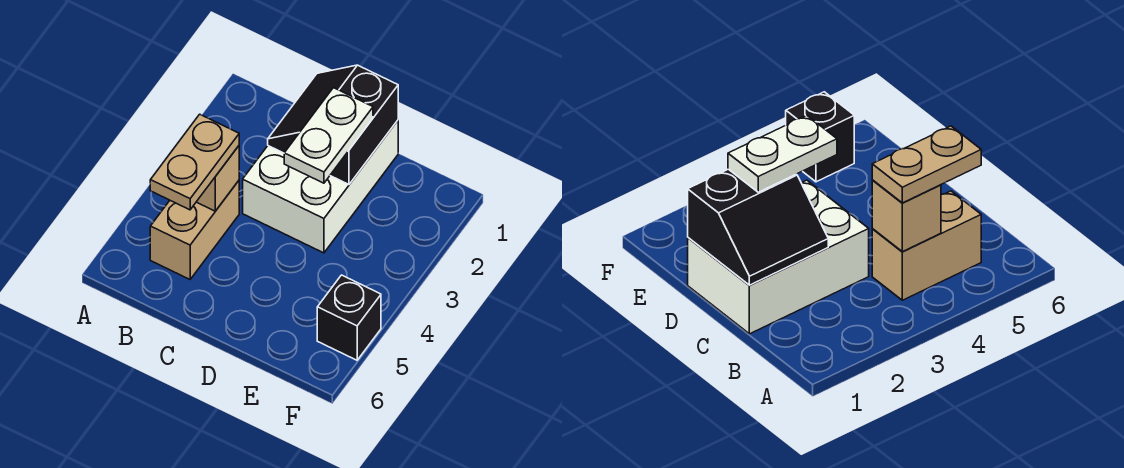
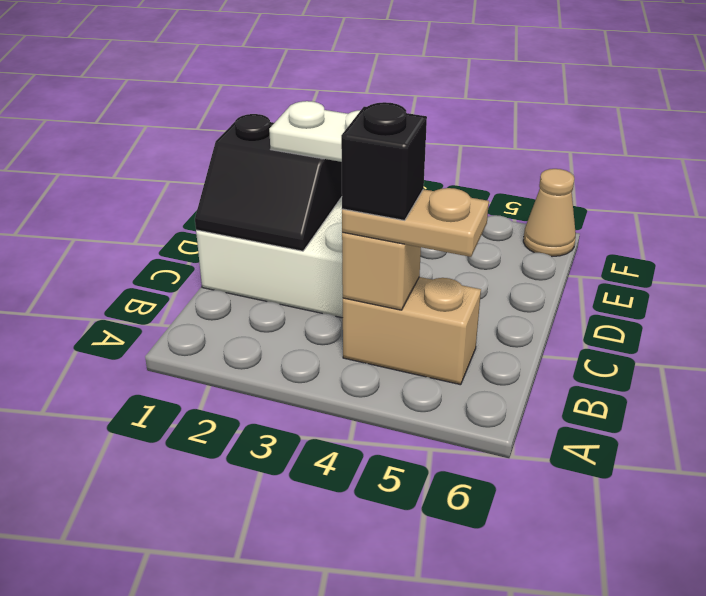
black 1x1 brick [317,275,381,360] -> black 1x1 brick moved to [341,102,427,220]
none -> tan 1x1 cone [523,169,576,257]

